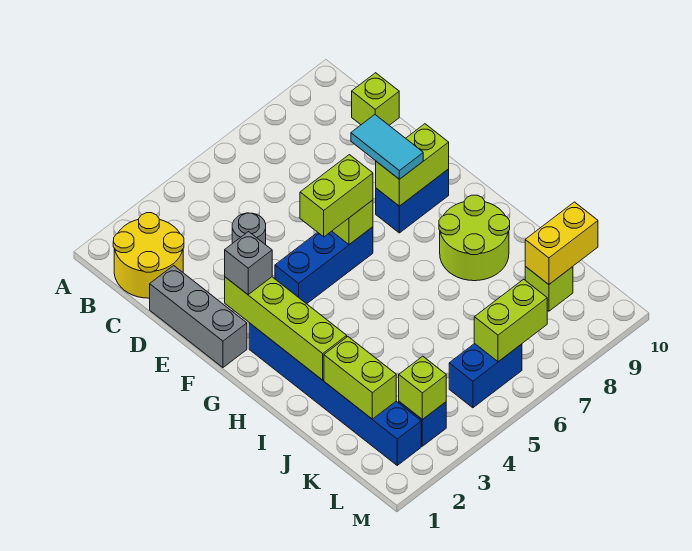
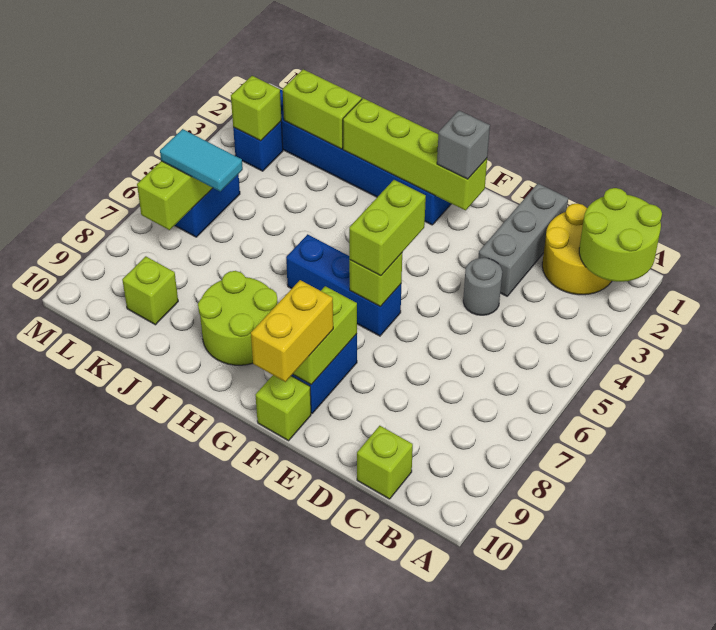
none -> lime 2x2 round brick [579,188,662,282]
grey 1x3 brick [150,265,247,367] -> grey 1x3 brick turned to [478,184,568,296]
cyan 1x2 tile [351,115,423,179] -> cyan 1x2 tile moved to [160,129,243,191]
blue 1x3 brick [275,227,373,304] -> blue 1x3 brick turned to [286,234,401,336]
none -> lime 1x1 brick [256,375,311,441]
yellow 1x2 brick [525,202,598,284] -> yellow 1x2 brick moved to [251,280,333,382]

